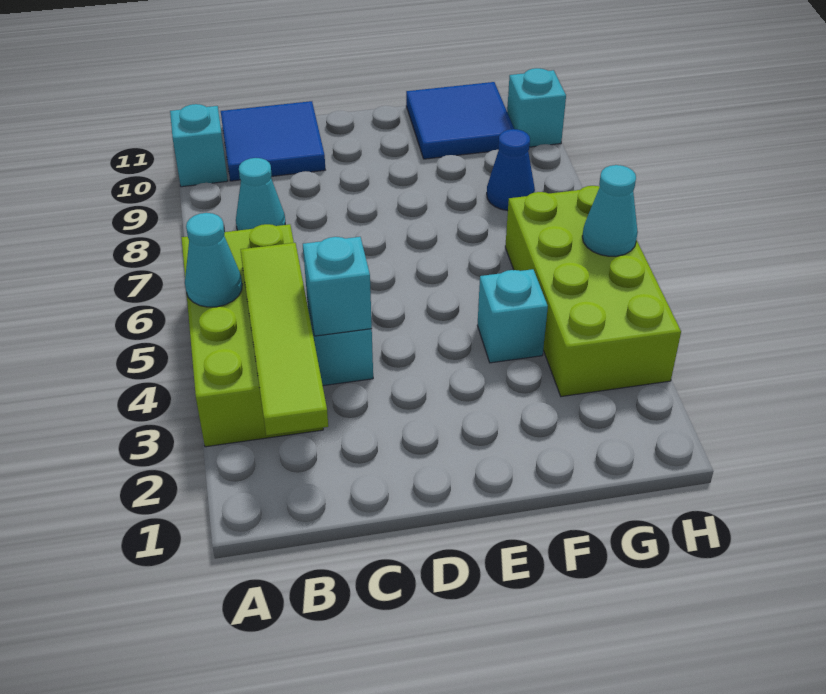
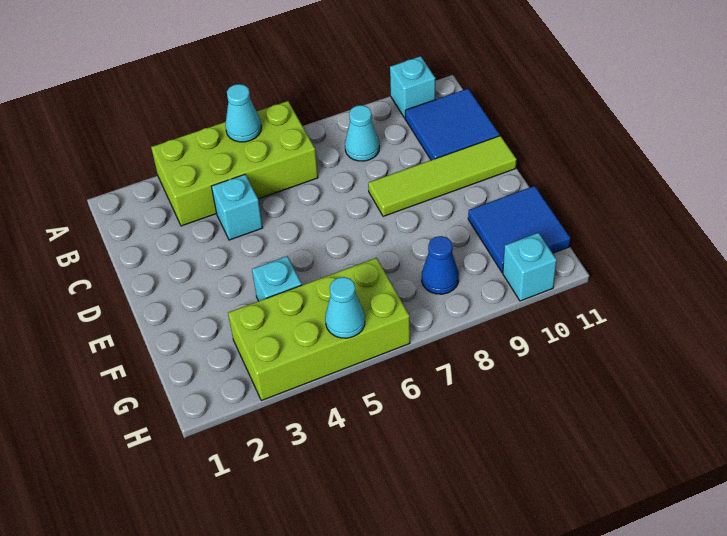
lime 1x4 tile [241,243,328,435] -> lime 1x4 tile moved to [368,136,517,216]
cyan 1x1 brick [303,237,372,336] -> none

